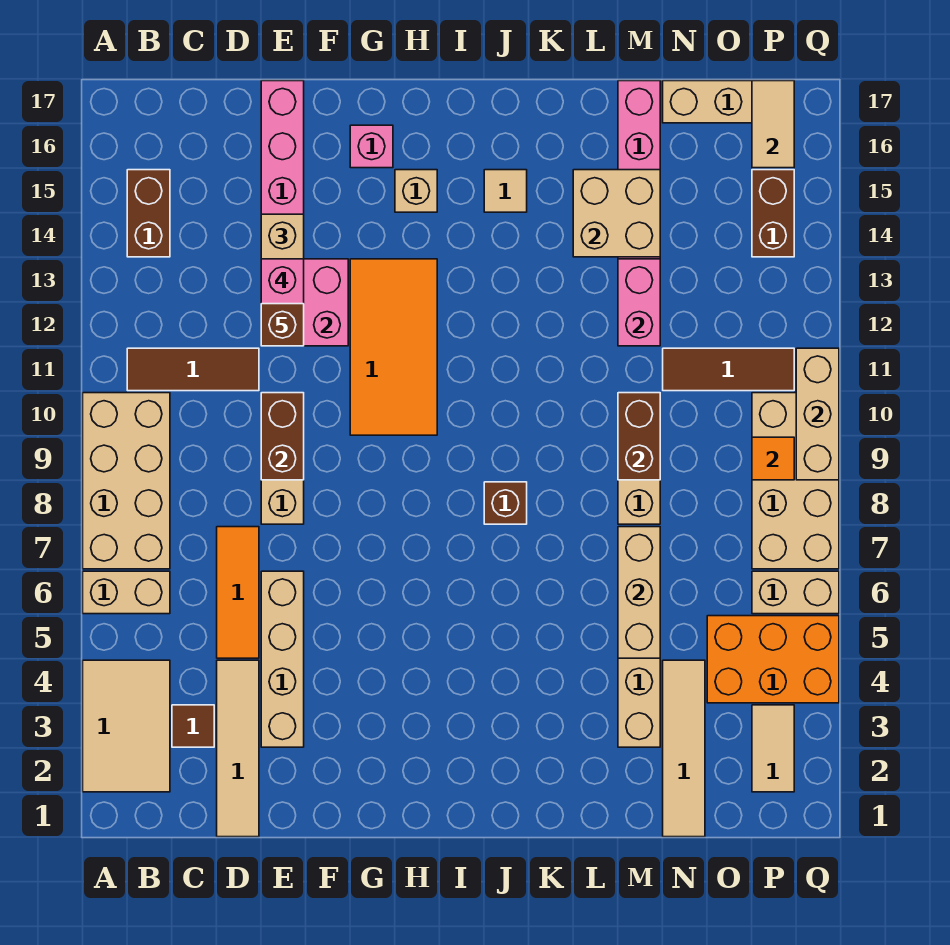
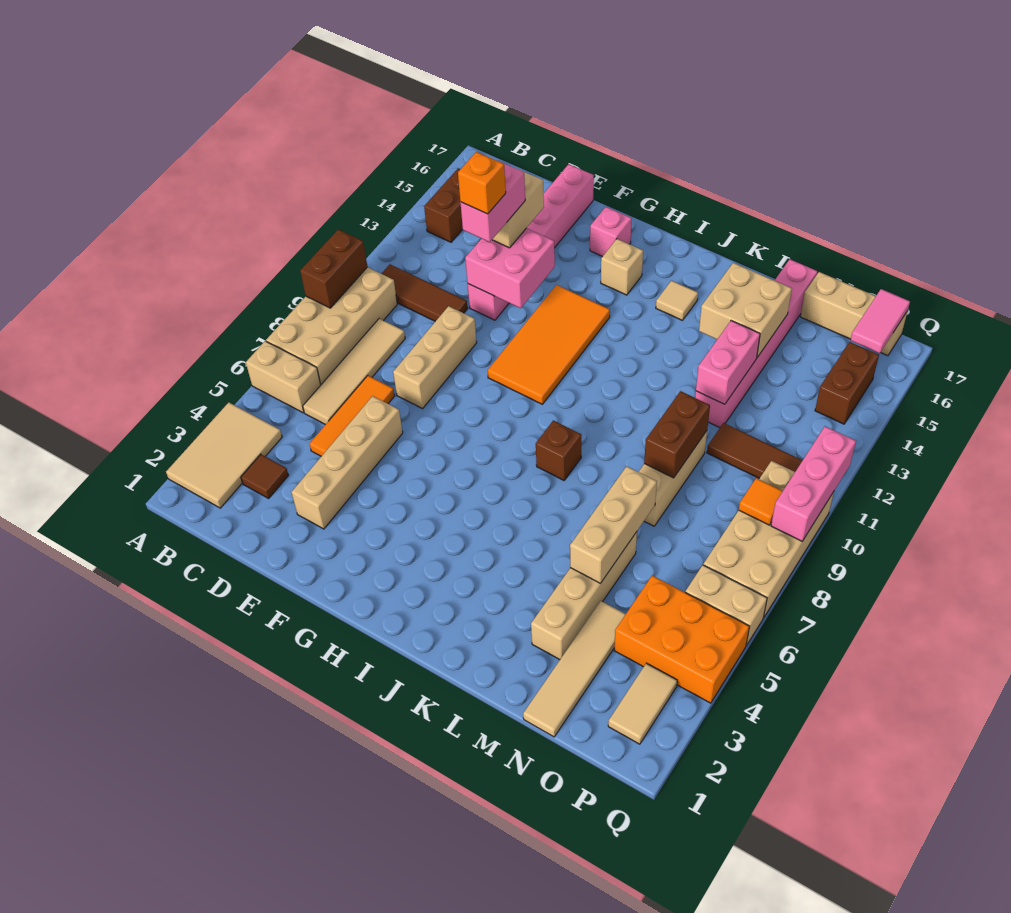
tan 1x4 tile [217,660,259,837] -> tan 1x4 tile moved to [303,319,405,425]
brown 1x2 brick [261,393,304,480] -> brown 1x2 brick moved to [300,229,367,308]
brown 1x1 brick [261,304,304,346] -> orange 1x1 brick [458,152,506,214]
tan 1x2 tile [752,81,794,168] -> pink 1x2 tile [851,289,910,353]
tan 1x3 brick [796,348,839,480] -> pink 1x3 brick [771,426,856,541]

